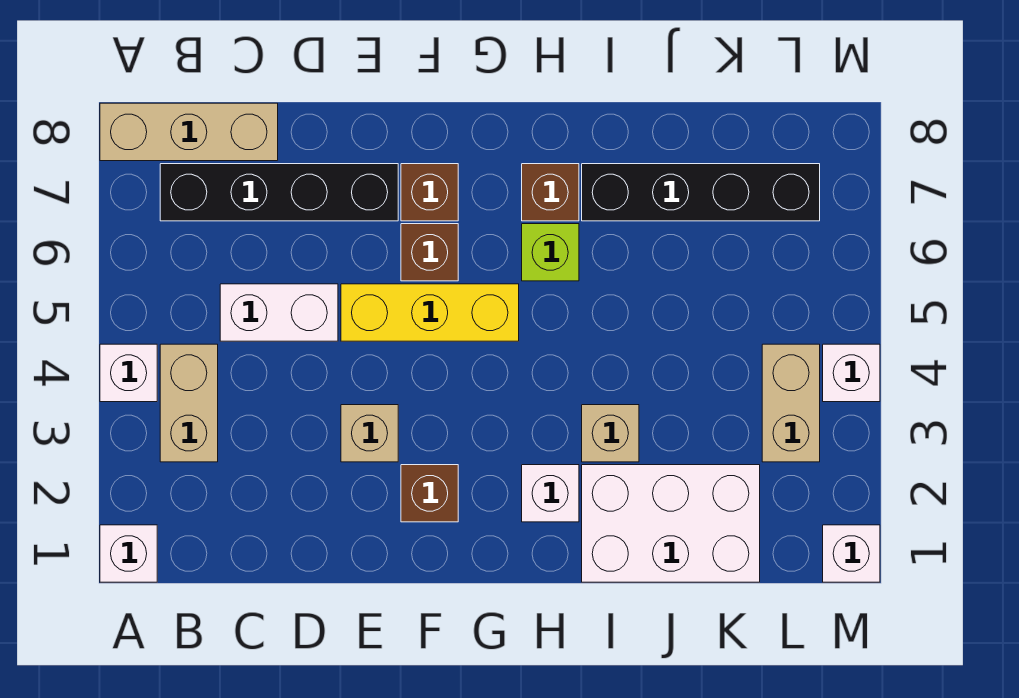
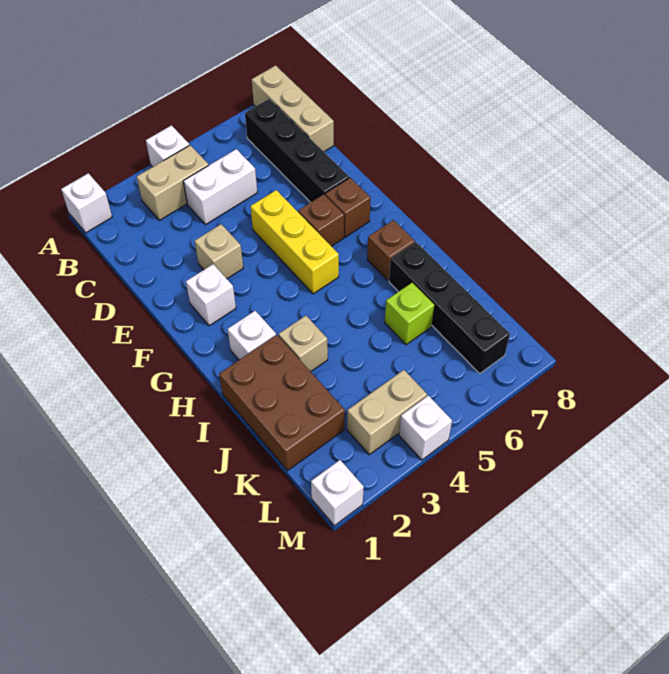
white 1x2 brick [220,284,338,341] -> white 1x2 brick turned to [183,149,257,224]
brown 1x1 brick [401,465,458,522] -> white 1x1 brick [186,264,236,326]
lime 1x1 brick [522,224,579,281] -> lime 1x1 brick moved to [385,283,434,345]
white 2x3 brick [582,465,760,582] -> brown 2x3 brick [219,335,345,471]

